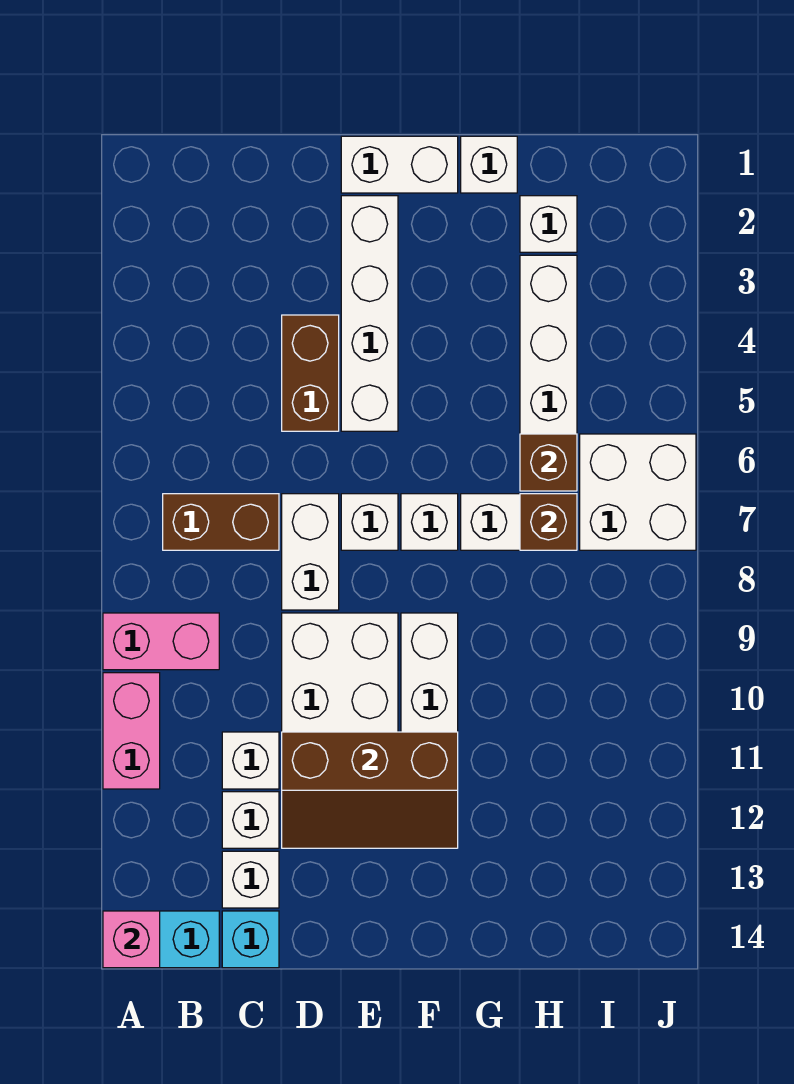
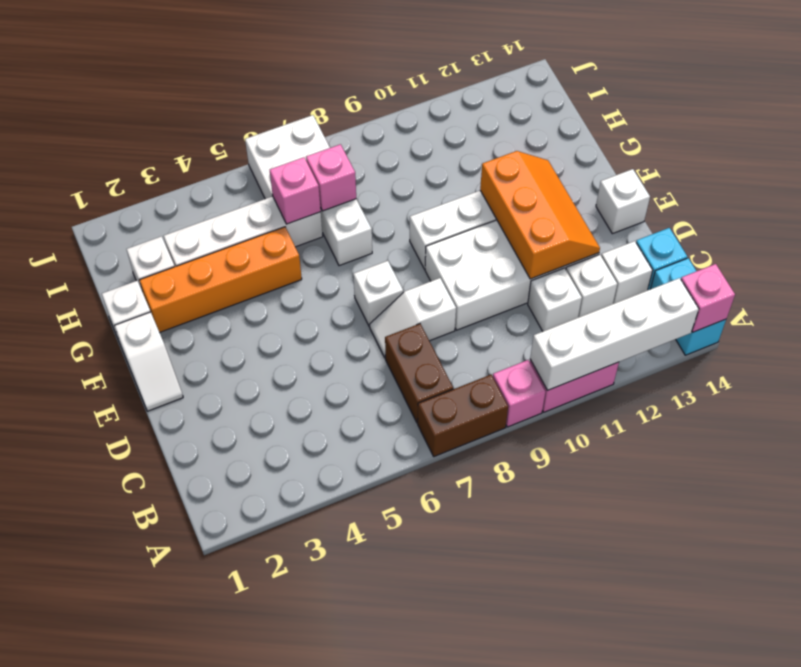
pink 1x2 brick [103,613,219,670] -> pink 1x1 brick [493,360,545,427]
brown 1x2 brick [282,315,339,431] -> brown 1x2 brick moved to [418,375,508,457]
white 1x2 brick [282,494,339,610] -> white 1x2 slope [370,278,456,357]
brown 2x3 slope [282,732,458,848] -> orange 2x3 slope [480,151,600,279]
white 1x2 brick [341,136,458,193] -> white 1x2 slope [115,312,183,411]
white 1x4 brick [341,196,398,431] -> white 1x4 brick moved to [530,278,699,390]
white 1x1 brick [401,494,458,550] -> white 1x1 brick moved to [596,169,650,234]
none -> orange 1x4 brick [139,227,302,332]
brown 1x1 brick [520,434,577,491] -> pink 1x1 brick [270,157,321,224]
brown 1x1 brick [520,494,577,550] -> pink 1x1 brick [306,144,356,211]

